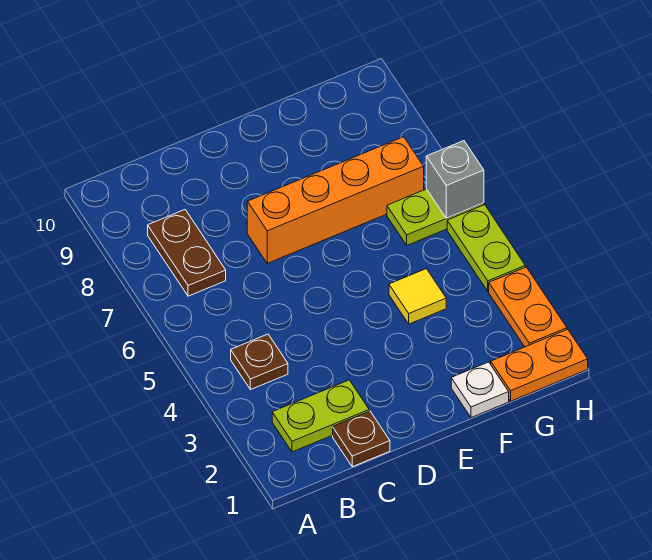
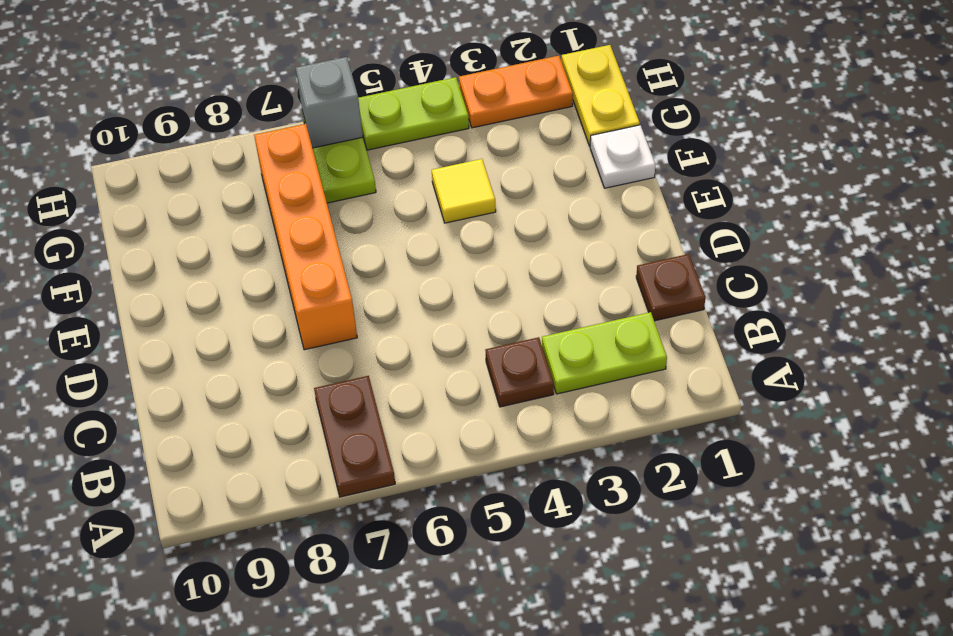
lime 1x2 plate [272,380,369,452] -> lime 1x2 plate turned to [542,312,667,394]
brown 1x2 plate [148,210,226,296] -> brown 1x2 plate turned to [314,376,395,497]
orange 1x2 plate [491,329,588,401] -> yellow 1x2 plate [562,45,640,146]

